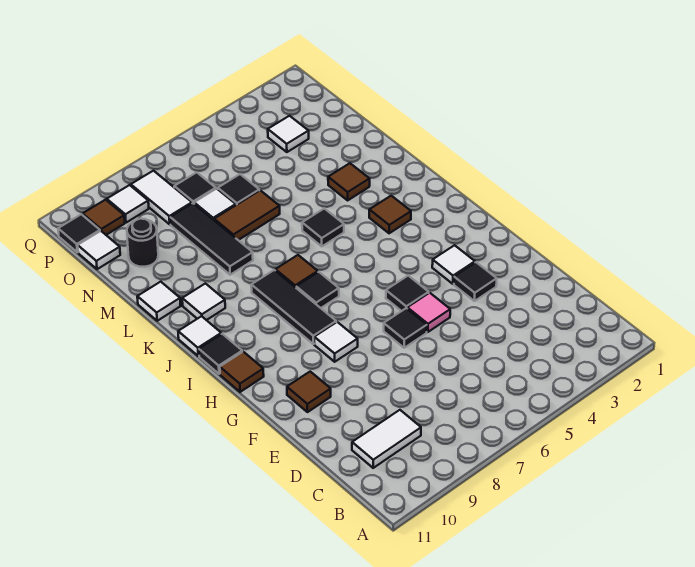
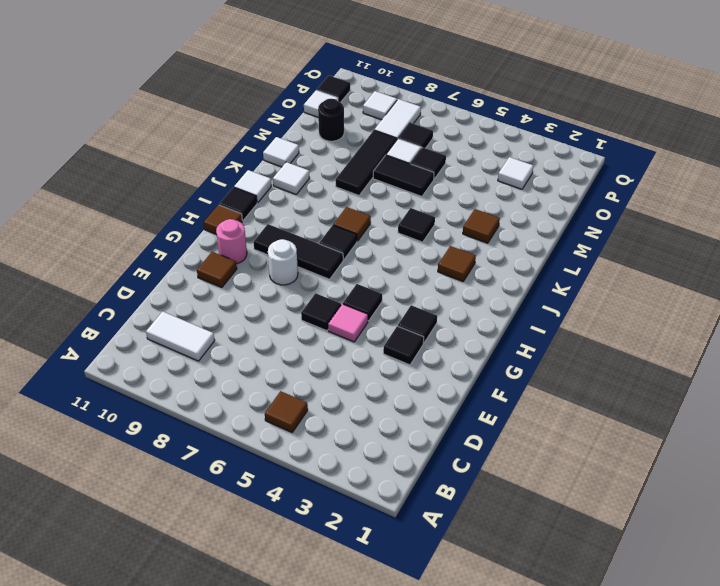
white 1x1 tile [432,245,475,284] -> black 1x1 tile [398,305,437,343]
white 1x1 tile [314,322,358,362] -> white 1x1 round brick [268,239,298,285]
none -> pink 1x1 round brick [216,219,247,264]
black 1x3 tile [251,270,336,344] -> black 1x3 tile turned to [254,224,343,279]
brown 1x2 tile [214,190,280,240] -> black 1x2 tile [373,155,434,197]
brown 1x1 tile [83,200,125,235] -> brown 1x1 tile moved to [265,391,308,432]

